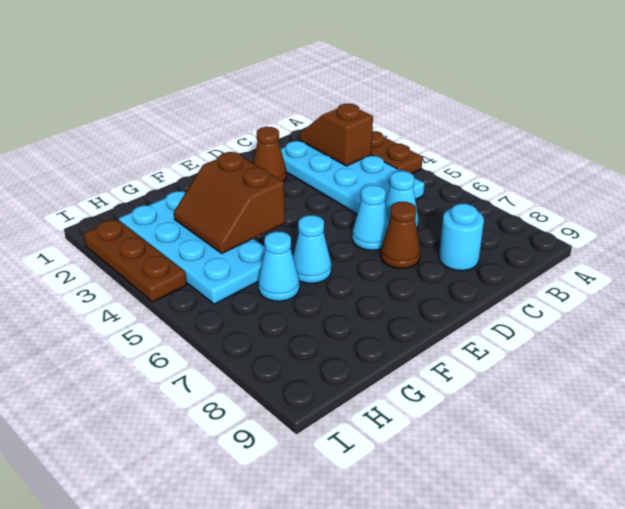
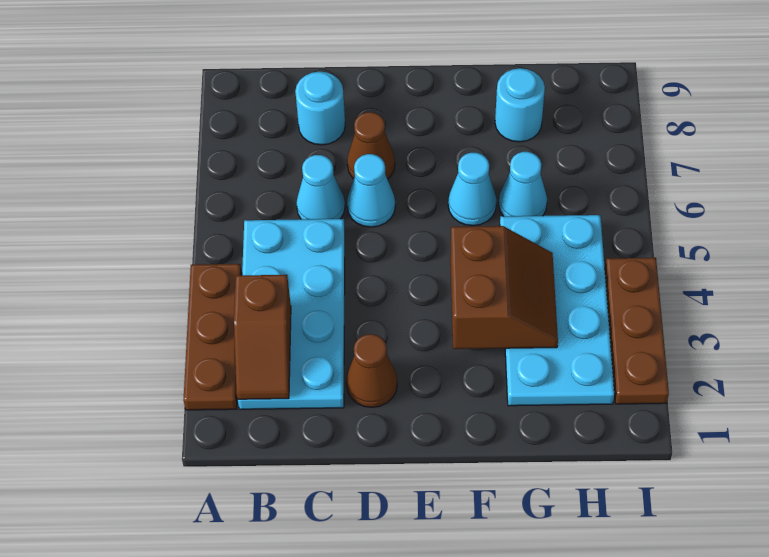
none -> cyan 1x1 round brick [495,68,545,142]

